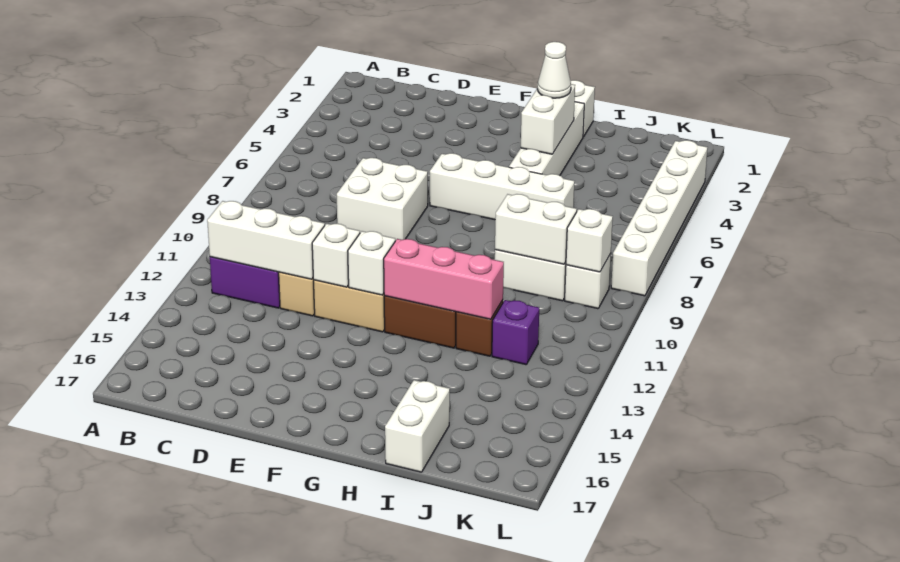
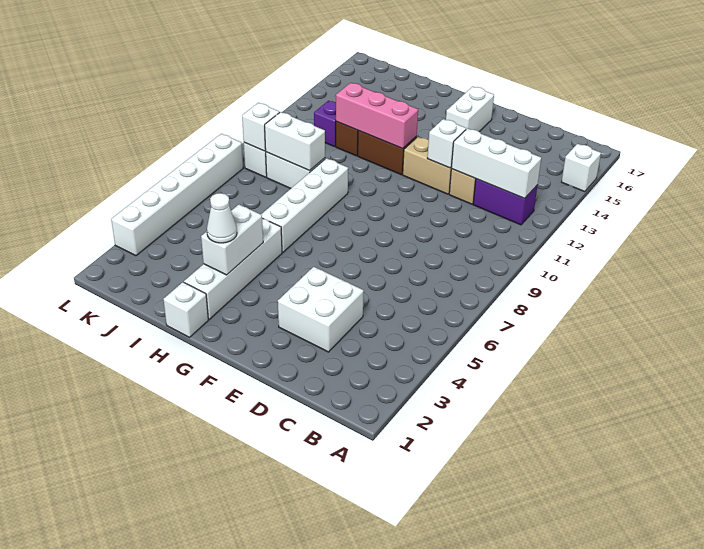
white 2x2 brick [337,158,428,241] -> white 2x2 brick moved to [278,267,364,352]
white 1x4 brick [430,153,574,220] -> white 1x4 brick turned to [261,158,348,252]
white 1x1 brick [348,231,395,295] -> white 1x1 brick moved to [562,144,601,192]
white 1x2 brick [385,380,450,472] -> white 1x2 brick moved to [446,87,494,131]

